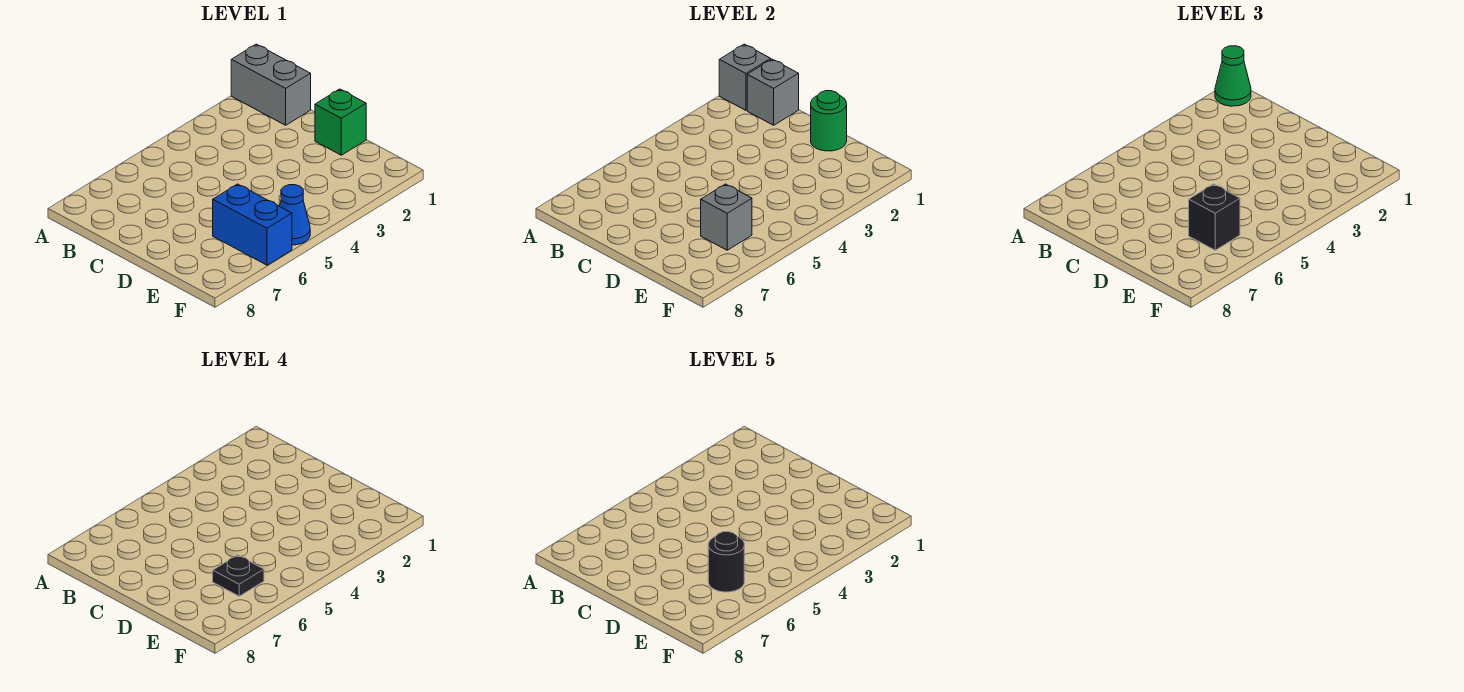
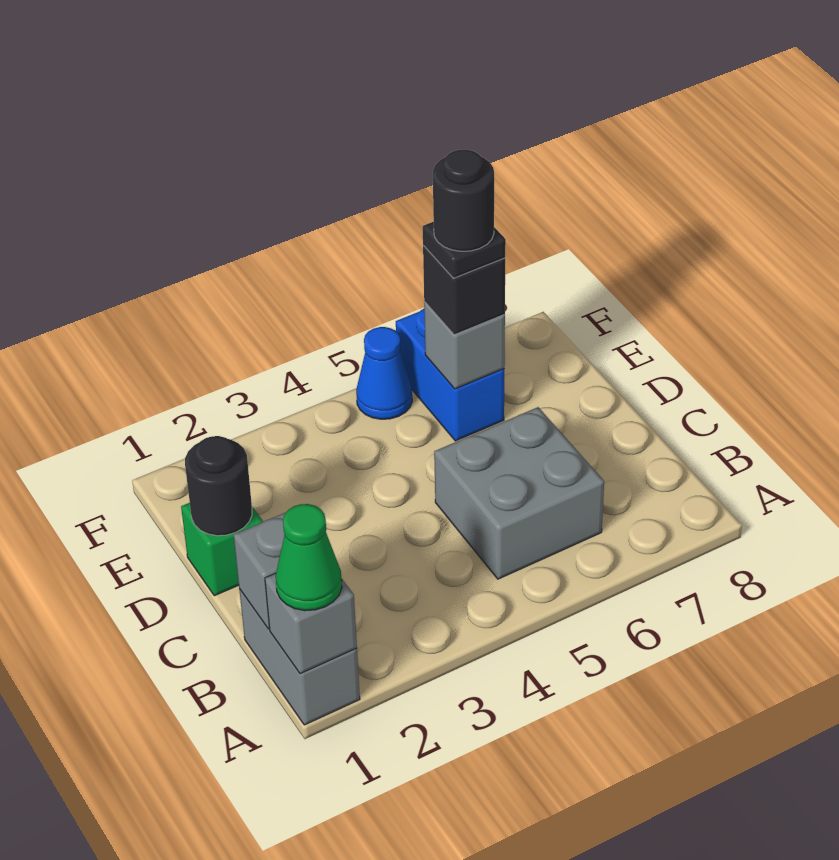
none -> grey 2x2 brick [434,407,604,579]
green 1x1 round brick [811,91,847,151] -> black 1x1 round brick [185,436,252,536]

